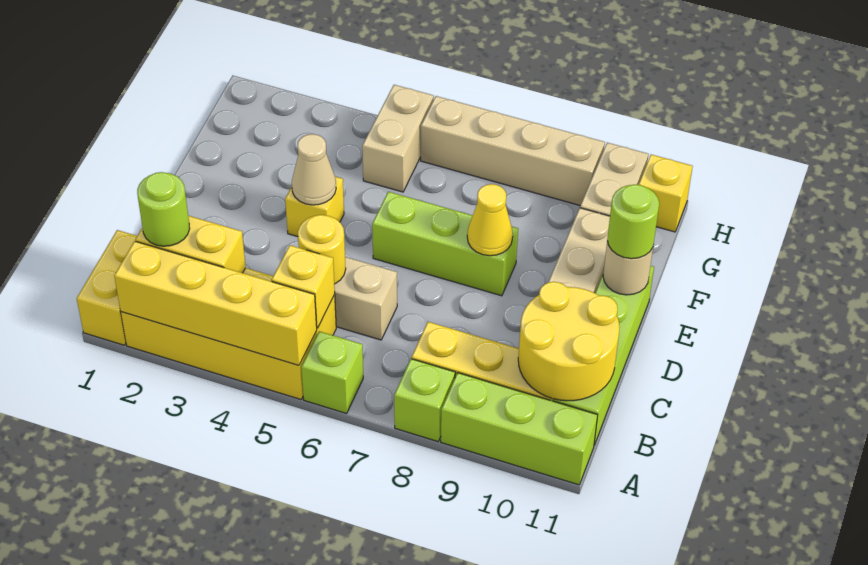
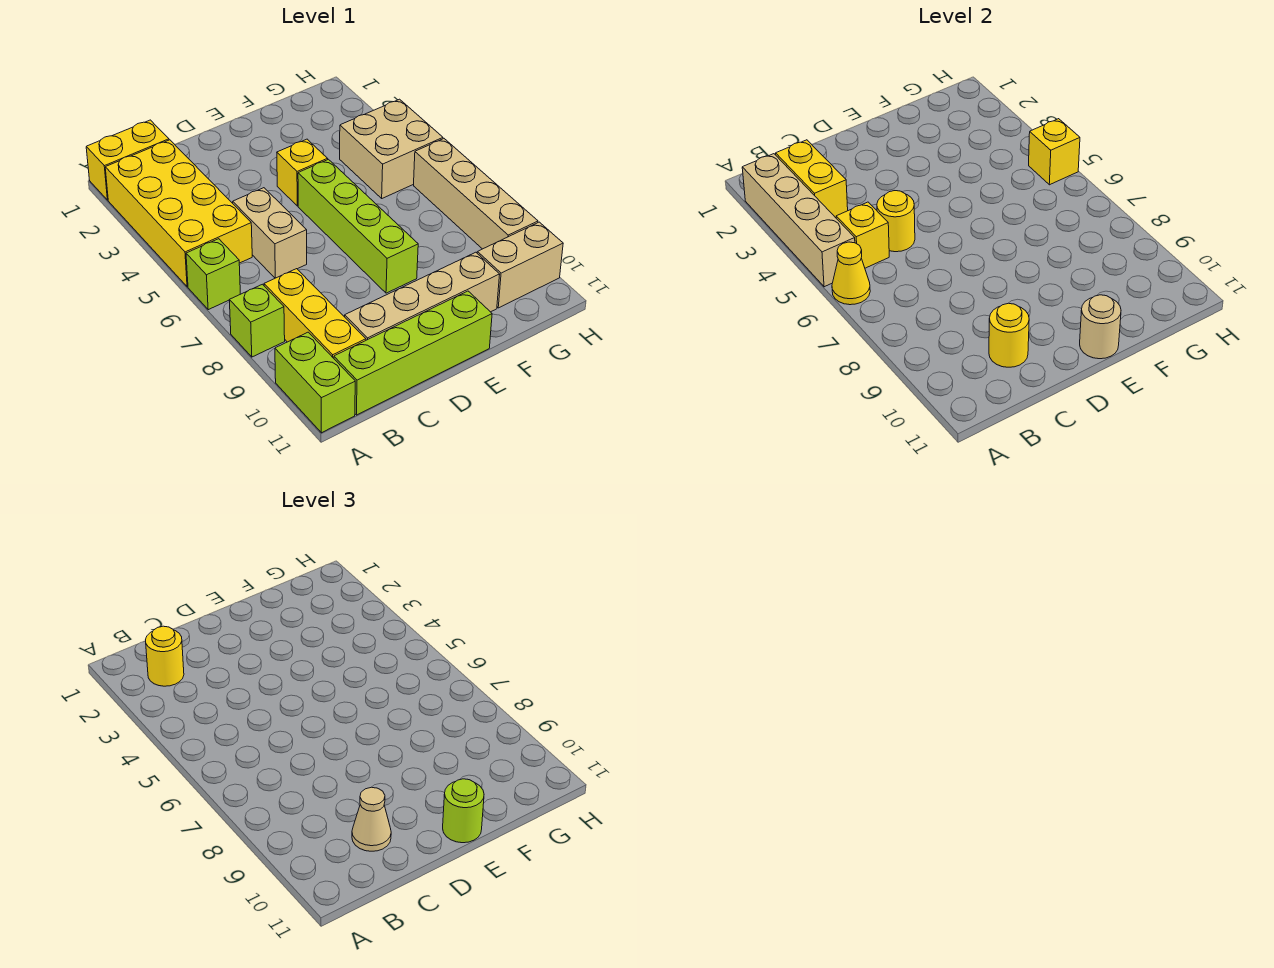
yellow 1x4 brick [114,241,317,365] -> tan 1x4 brick [742,154,855,287]
lime 1x3 brick [441,373,598,485] -> lime 1x2 brick [275,332,355,433]
lime 1x1 round brick [137,172,190,246] -> yellow 1x1 round brick [146,626,184,686]
yellow 2x2 round brick [518,282,619,401] -> yellow 1x1 round brick [989,303,1029,367]
tan 1x1 cone [292,134,336,205] -> tan 1x1 cone moved to [352,787,391,851]
lime 1x3 brick [372,192,518,296] -> lime 1x4 brick [298,159,418,293]
yellow 1x1 cone [467,184,513,256] -> yellow 1x1 cone moved to [832,242,870,305]
tan 1x2 brick [362,85,434,192] -> tan 2x2 brick [340,99,443,198]
yellow 1x1 brick [639,155,693,232] -> yellow 1x1 brick moved to [1029,119,1080,185]

